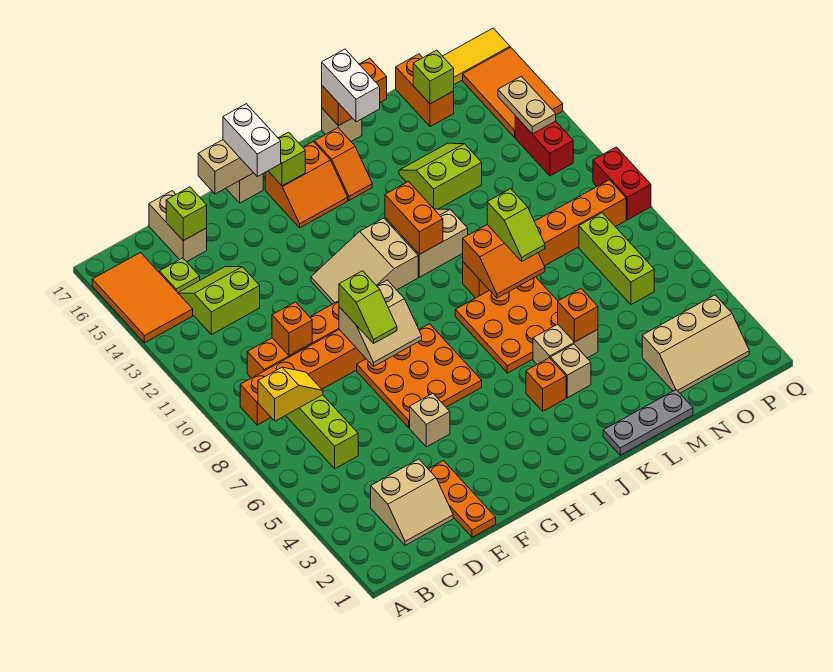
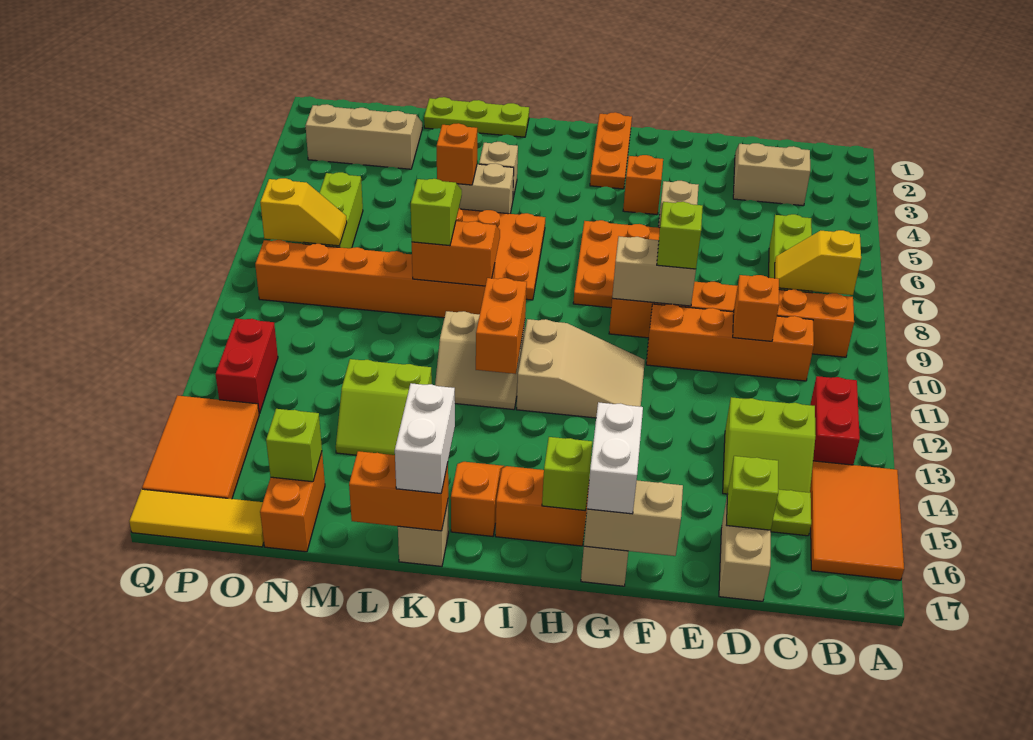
orange 1x3 plate [429,461,496,537] -> orange 1x3 plate moved to [590,112,632,189]
orange 1x1 brick [526,358,566,411] -> orange 1x1 brick moved to [623,155,663,215]
grey 1x3 plate [603,390,693,455] -> lime 1x3 plate [424,97,529,137]
none -> yellow 1x2 slope [260,178,347,246]
tan 1x2 plate [498,76,556,134] -> none
red 1x2 brick [593,147,651,220] -> red 1x2 brick moved to [810,376,860,465]

